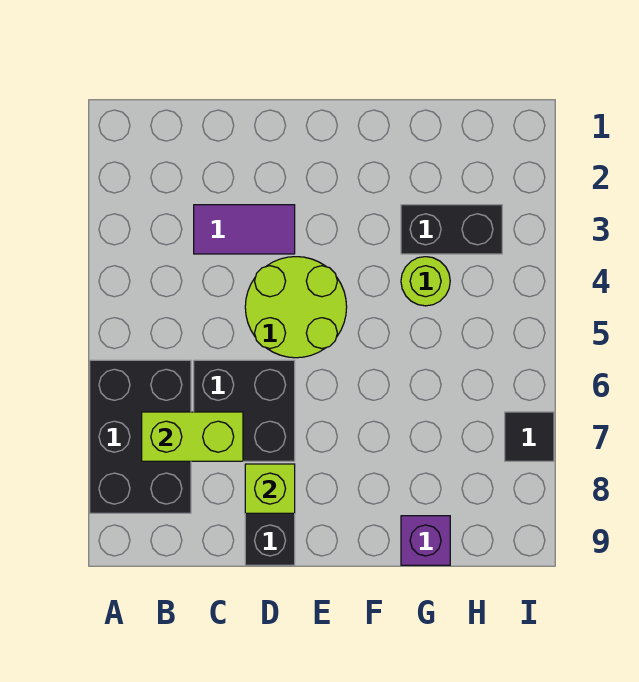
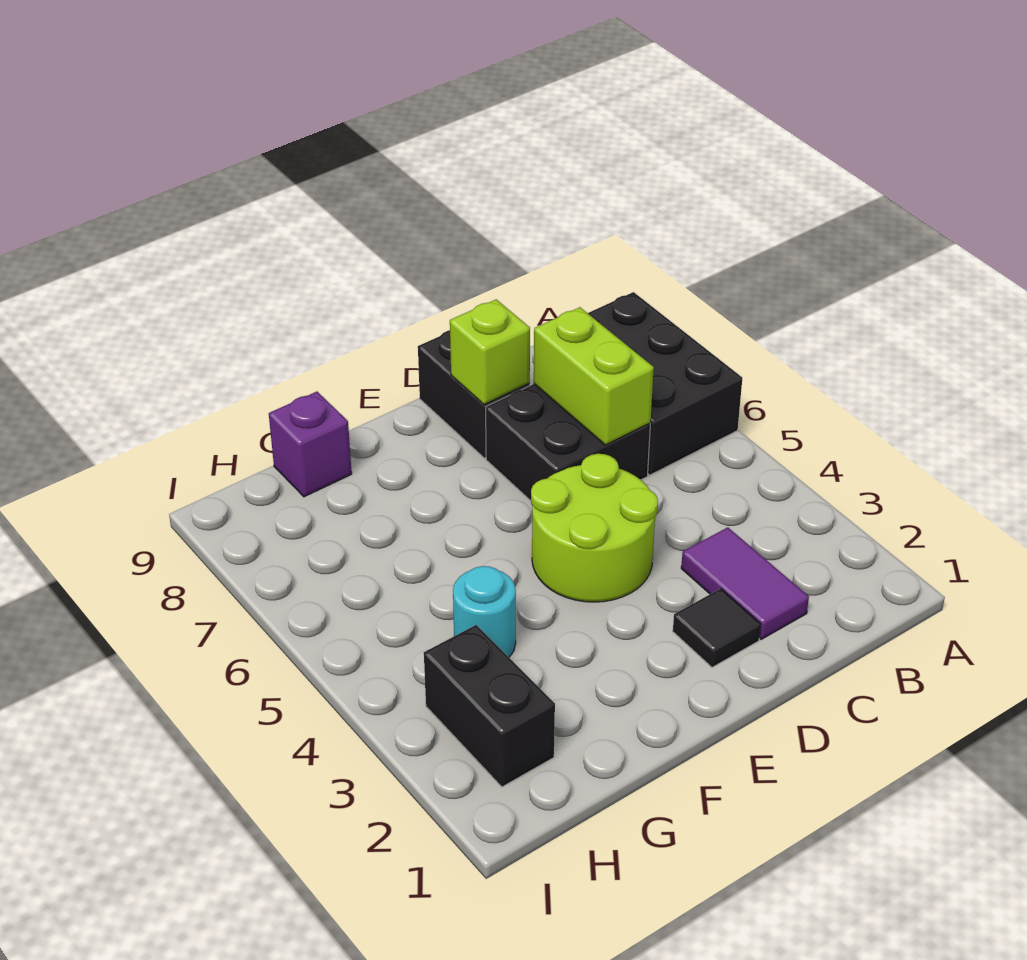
lime 1x2 brick [142,412,243,461] -> lime 1x2 brick turned to [534,307,654,445]
purple 1x2 tile [194,205,295,254] -> purple 1x2 tile turned to [681,527,809,639]
black 1x2 brick [401,205,502,254] -> black 1x2 brick turned to [424,625,555,787]
lime 1x1 round brick [401,257,450,306] -> cyan 1x1 round brick [453,566,516,657]
black 1x1 tile [505,412,554,461] -> black 1x1 tile moved to [673,589,761,667]

